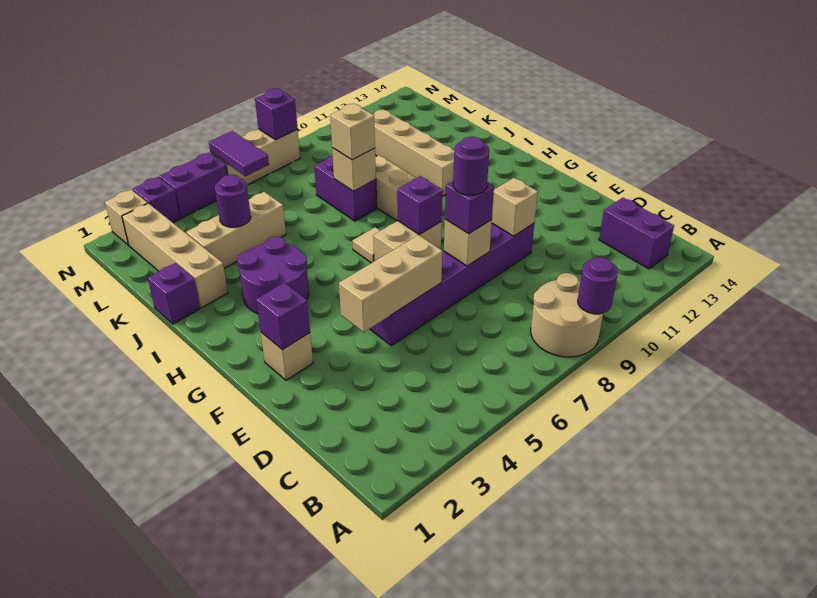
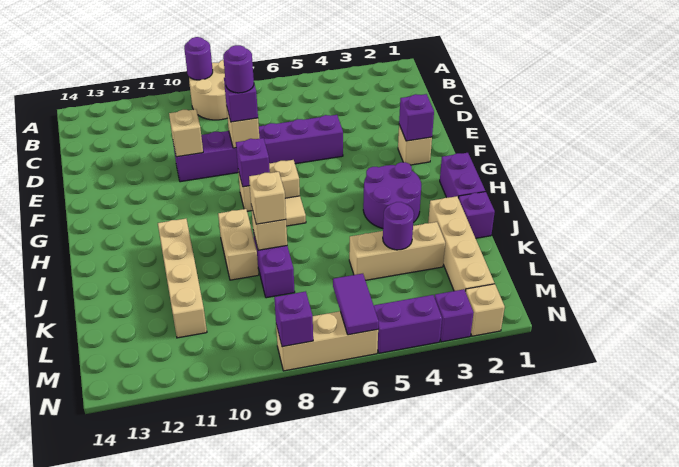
purple 1x2 brick [599,198,674,269] -> purple 1x2 brick moved to [440,153,485,198]
tan 1x3 brick [339,235,442,332] -> none

